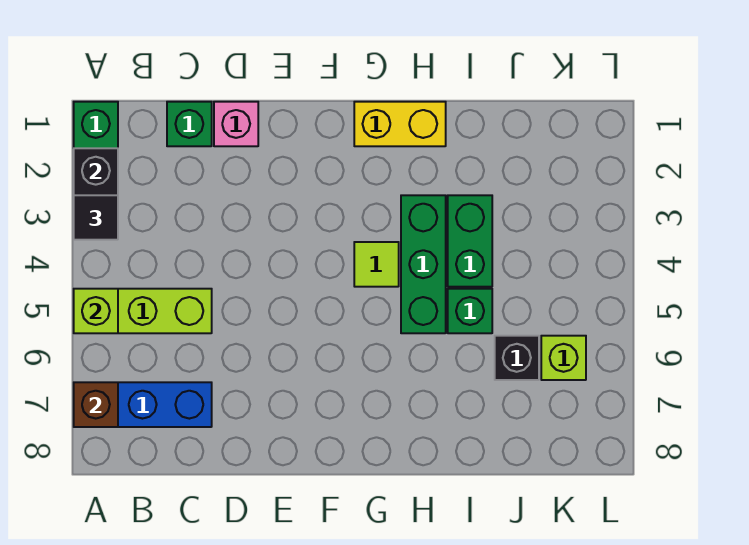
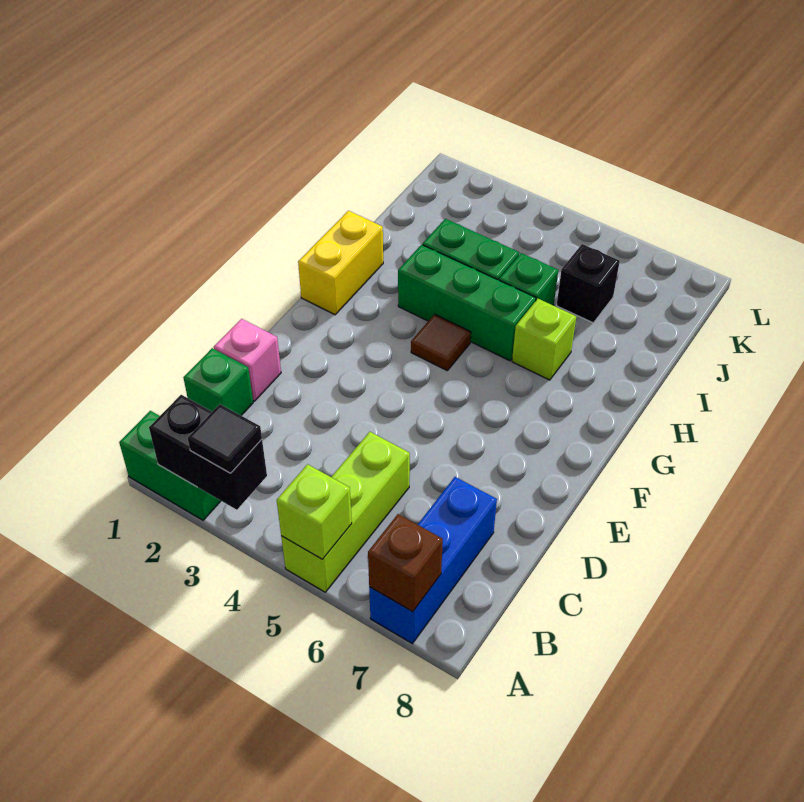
lime 1x1 tile [354,242,399,287] -> brown 1x1 tile [411,314,471,370]
lime 1x1 brick [541,336,586,380] -> lime 1x1 brick moved to [512,299,576,380]

